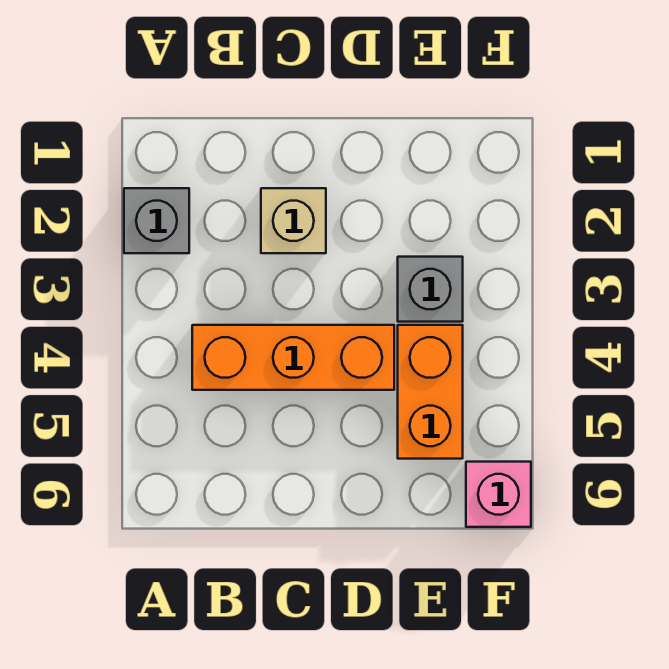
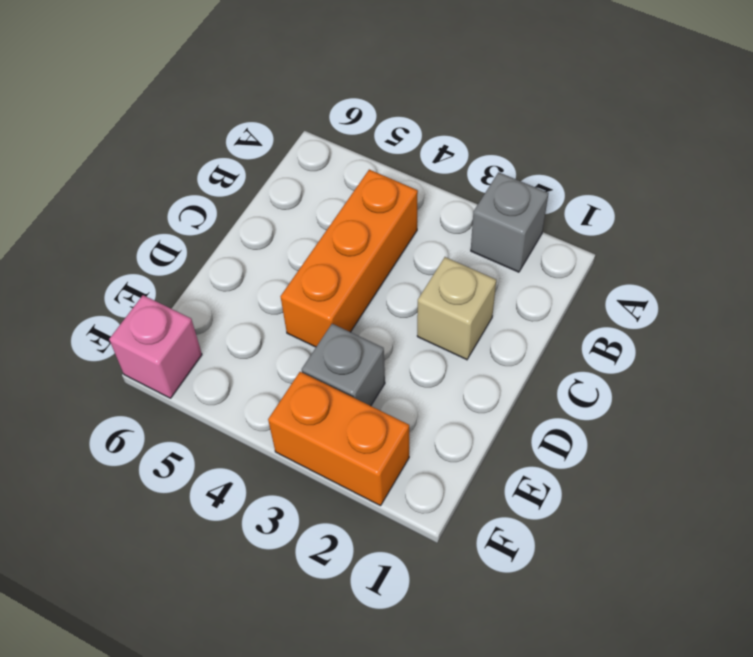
orange 1x2 brick [398,325,463,459] -> orange 1x2 brick moved to [268,372,409,506]

